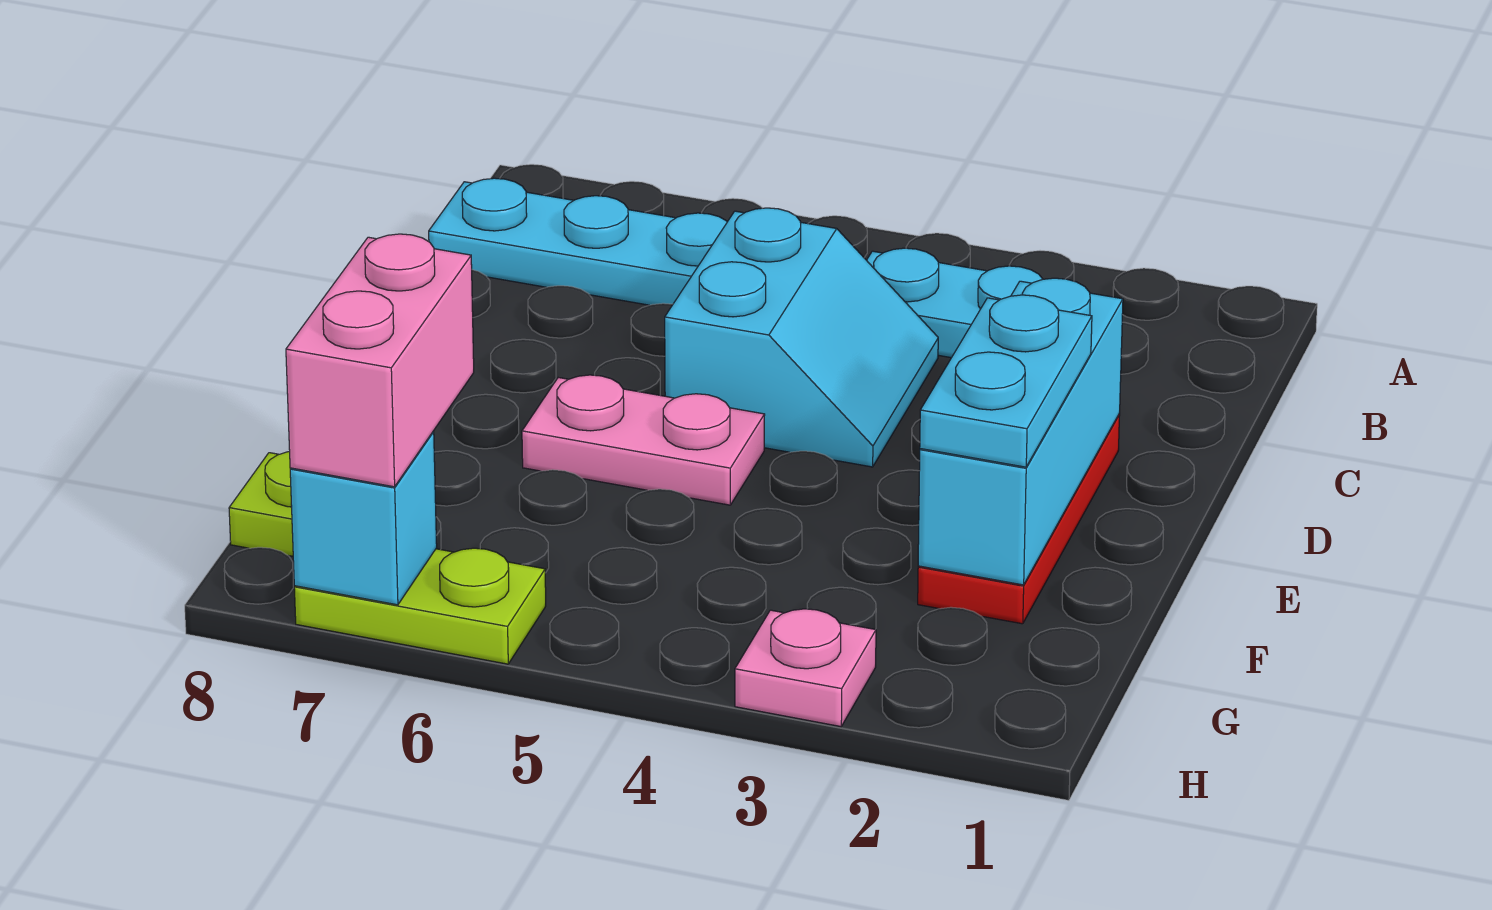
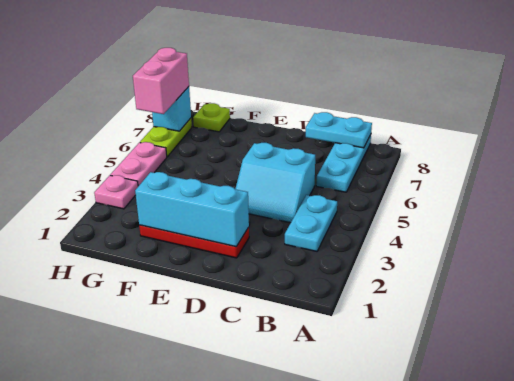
cyan 1x2 plate [920,295,1092,467] -> cyan 1x2 plate moved to [306,112,372,148]
pink 1x2 plate [522,375,765,505] -> pink 1x2 plate moved to [111,142,167,186]
pink 1x2 brick [286,234,474,487] -> pink 1x2 brick turned to [133,48,189,114]

